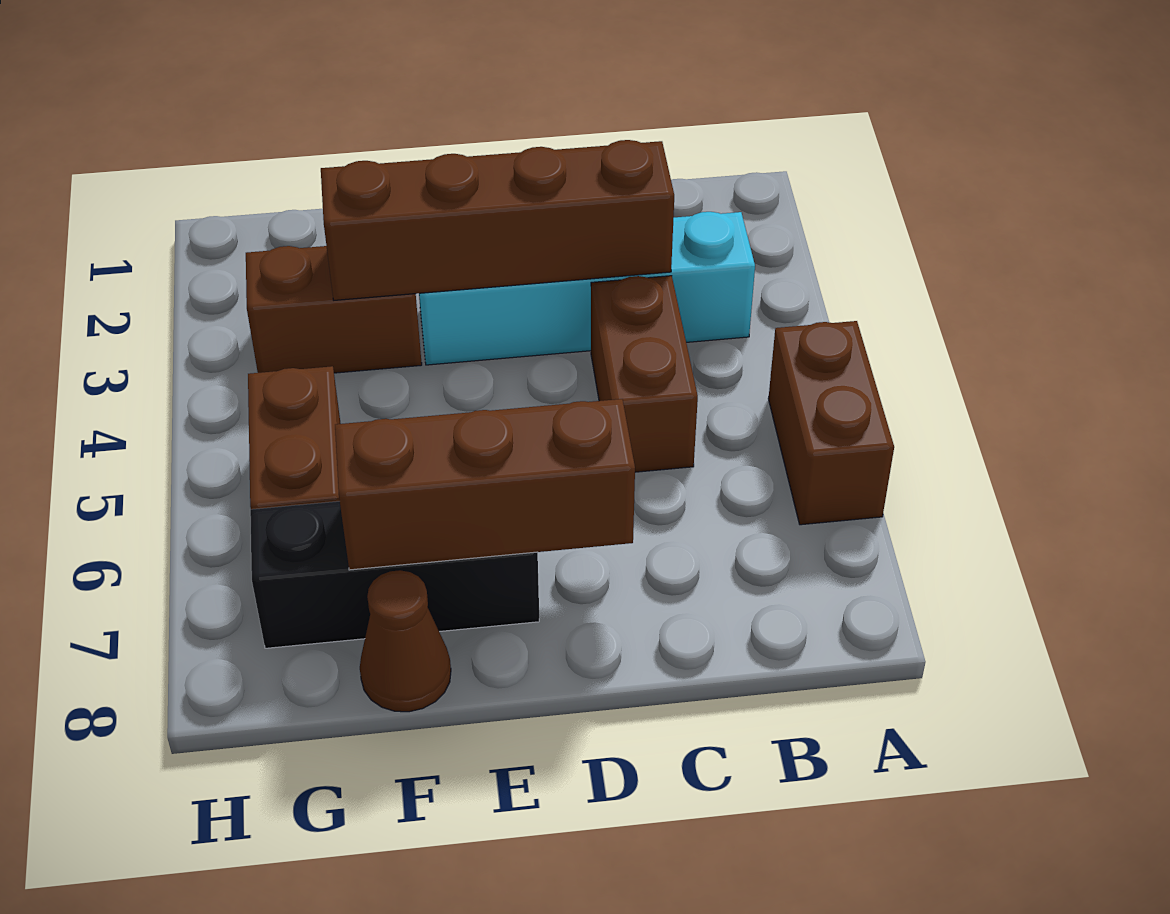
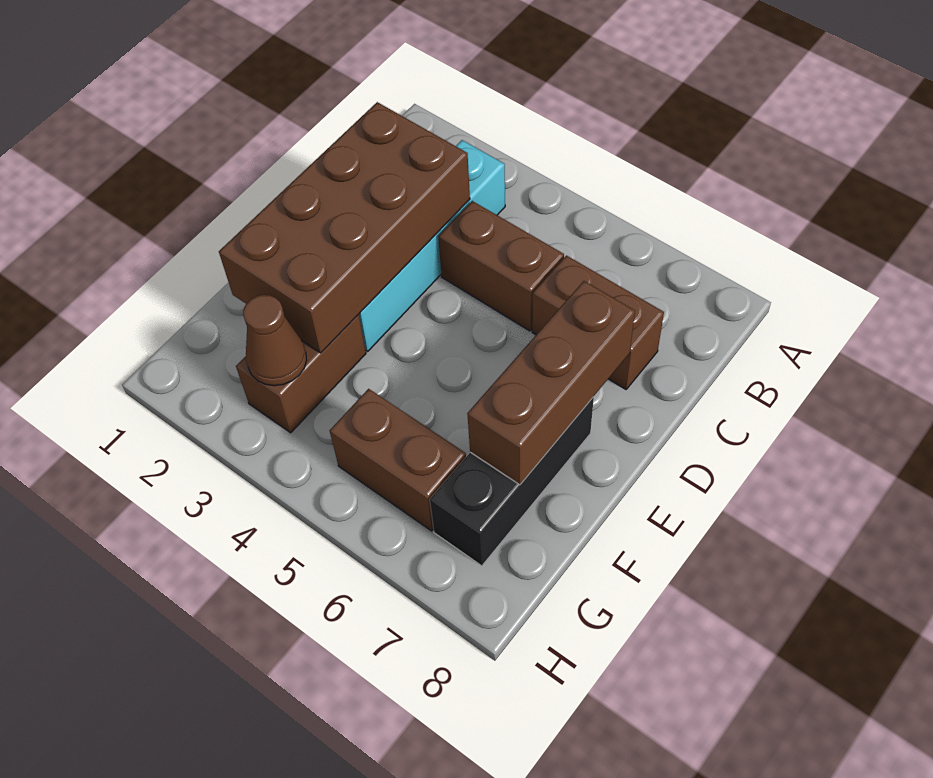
brown 1x2 brick [768,321,894,525] -> brown 1x2 brick moved to [532,256,664,389]
brown 1x4 brick [321,140,674,300] -> brown 2x4 brick [219,102,470,353]
brown 1x1 cone [360,570,451,712] -> brown 1x1 cone moved to [243,295,307,386]

